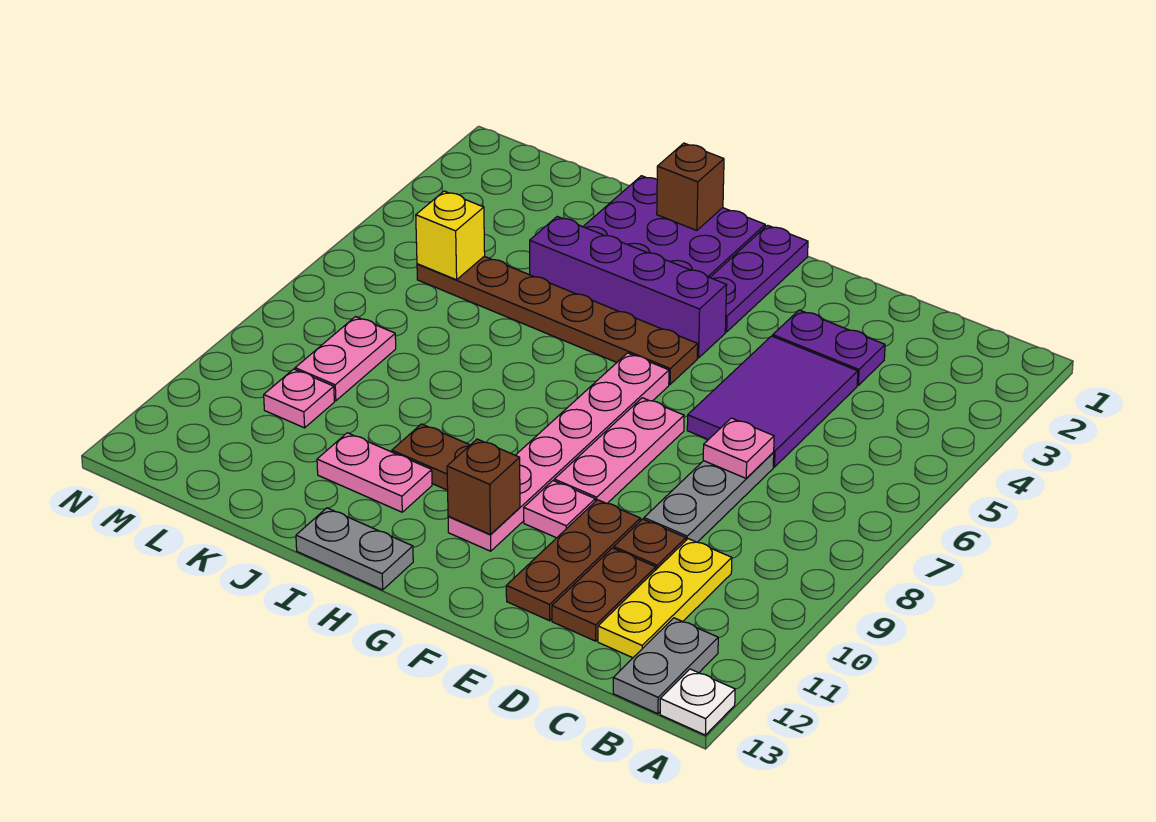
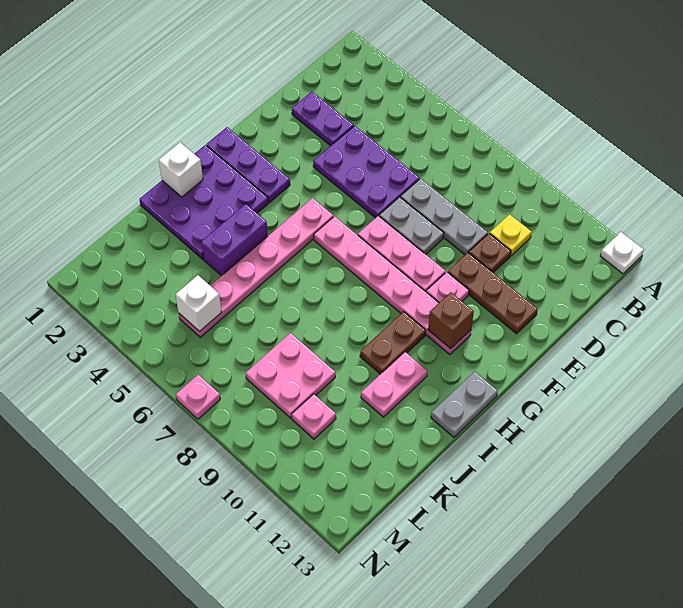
grey 1x2 plate [613,618,718,714] -> grey 1x2 plate moved to [379,197,444,254]
yellow 1x3 plate [598,539,732,658] -> yellow 1x1 plate [490,214,532,256]
purple 1x2 plate [773,310,885,385] -> purple 1x2 plate turned to [292,92,354,146]
purple 2x3 tile [687,336,858,467] -> purple 2x3 plate [313,126,419,218]
pink 1x1 plate [703,418,774,478] -> pink 1x1 plate moved to [176,375,220,419]
brown 1x2 plate [552,548,656,641] -> none
purple 1x4 brick [530,217,727,358] -> purple 1x2 brick [201,204,268,276]
brown 1x6 plate [417,256,698,384] -> pink 1x6 plate [179,198,333,337]
brown 1x1 brick [657,143,724,230] -> white 1x1 brick [159,142,203,197]
yellow 1x1 brick [416,191,485,280] -> white 1x1 brick [175,275,222,331]
pink 1x2 plate [295,317,396,401] -> pink 2x2 plate [246,333,335,418]

